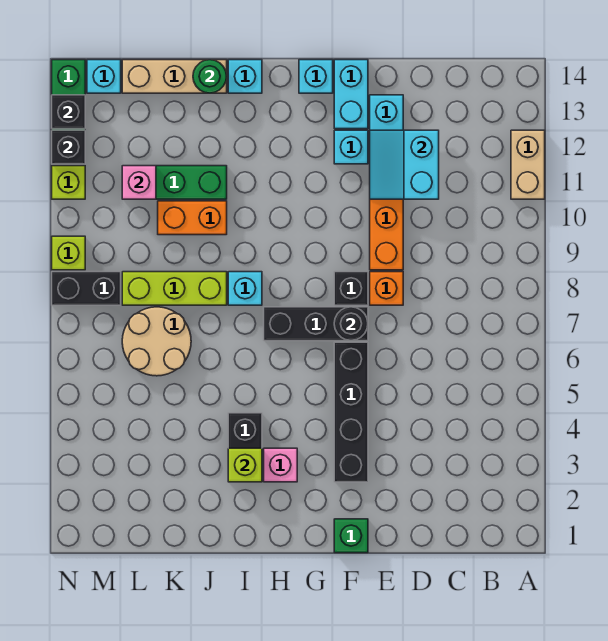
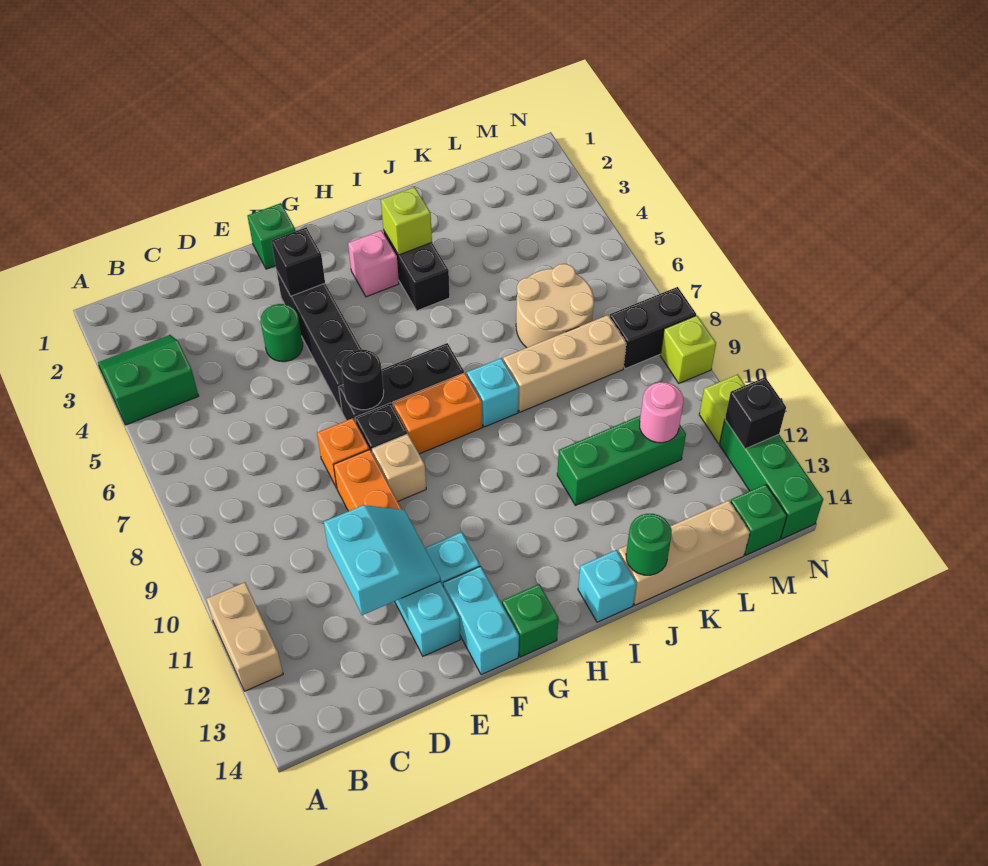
none -> green 2x2 slope [98,335,199,425]
none -> green 1x1 round brick [260,304,303,362]
none -> tan 1x1 brick [372,434,426,501]
cyan 1x1 brick [299,60,333,93] -> green 1x1 brick [502,584,559,657]
lime 1x3 brick [122,272,227,305] -> tan 1x3 brick [503,315,626,412]
orange 1x2 brick [158,201,227,235] -> orange 1x2 brick moved to [393,373,482,454]
pink 1x1 brick [122,166,156,199] -> pink 1x1 round brick [640,382,683,443]
cyan 1x1 brick [87,60,121,93] -> green 1x1 brick [730,484,787,555]
black 1x1 brick [52,95,85,129] -> black 1x1 brick moved to [271,228,325,296]

